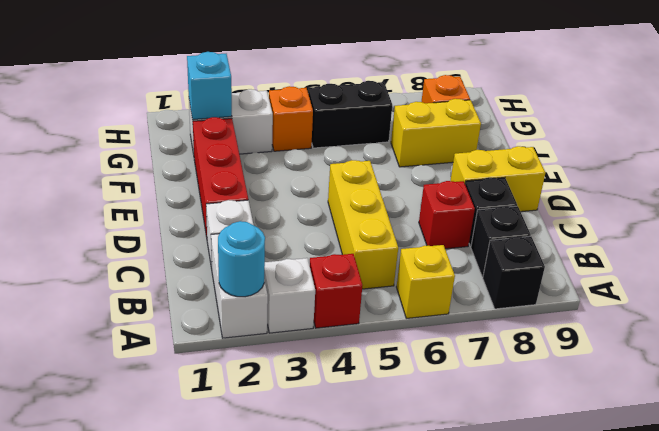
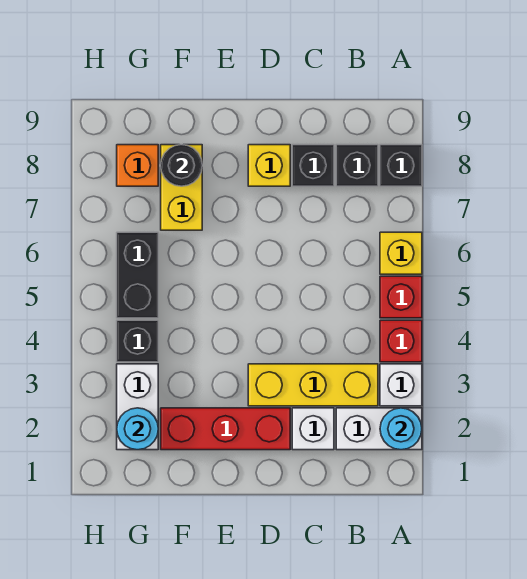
yellow 1x3 brick [328,160,398,289] -> yellow 1x3 brick moved to [248,364,378,406]
red 1x1 brick [419,181,475,249] -> red 1x1 brick moved to [380,276,422,318]
yellow 1x2 brick [450,146,545,212] -> yellow 1x1 brick [248,145,290,186]
none -> black 1x1 round brick [161,145,202,186]
cyan 1x1 brick [187,52,232,120] -> cyan 1x1 round brick [117,408,158,450]
orange 1x1 brick [269,86,313,151] -> black 1x1 brick [117,320,158,362]

